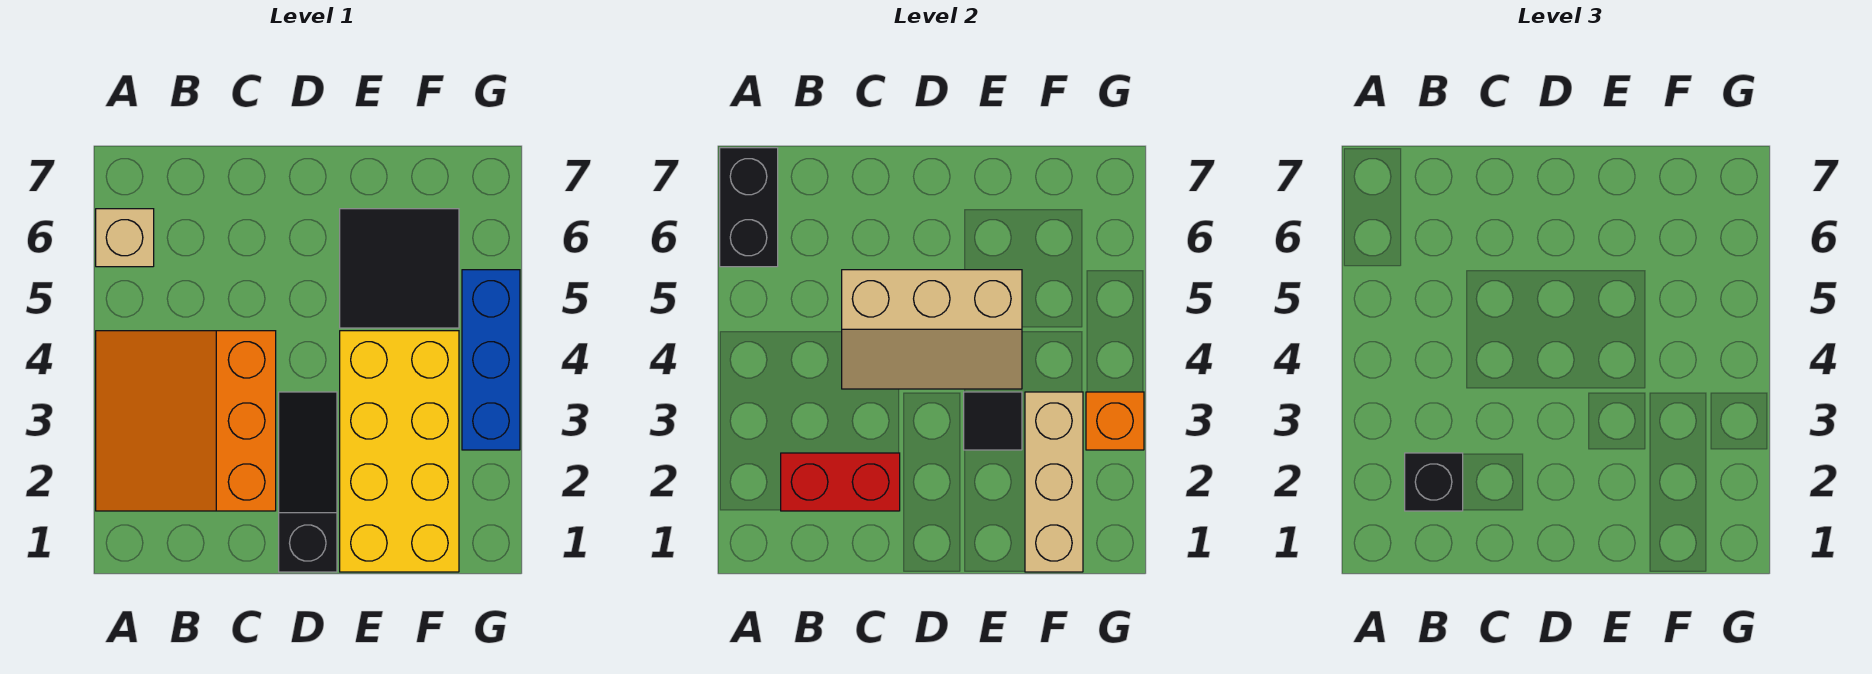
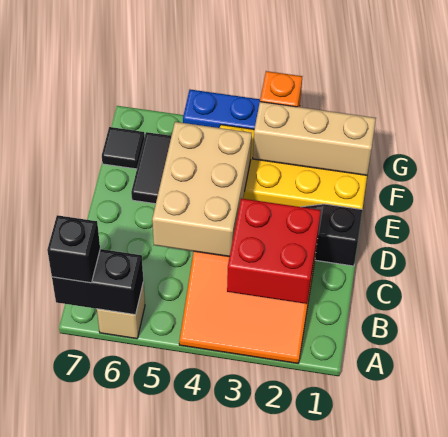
red 1x2 brick [781,453,900,511] -> red 2x2 brick [227,198,321,304]
black 1x1 brick [1405,453,1463,511] -> black 1x1 brick moved to [47,215,100,283]
tan 2x3 slope [842,270,1022,389] -> tan 2x3 brick [152,122,252,257]
black 1x1 tile [964,392,1022,450] -> black 1x1 tile moved to [102,127,144,169]

